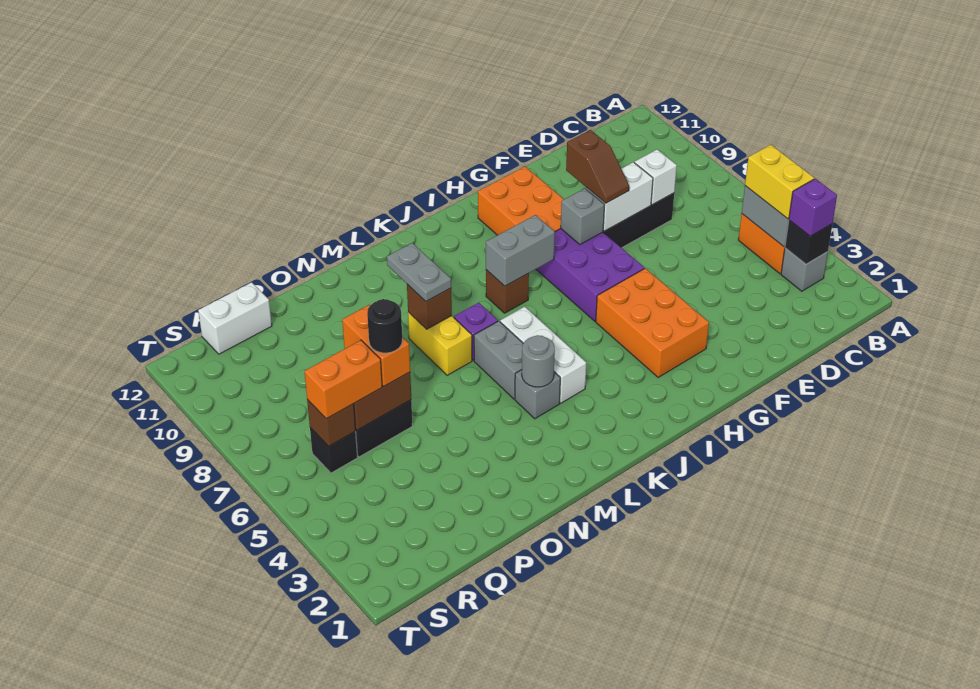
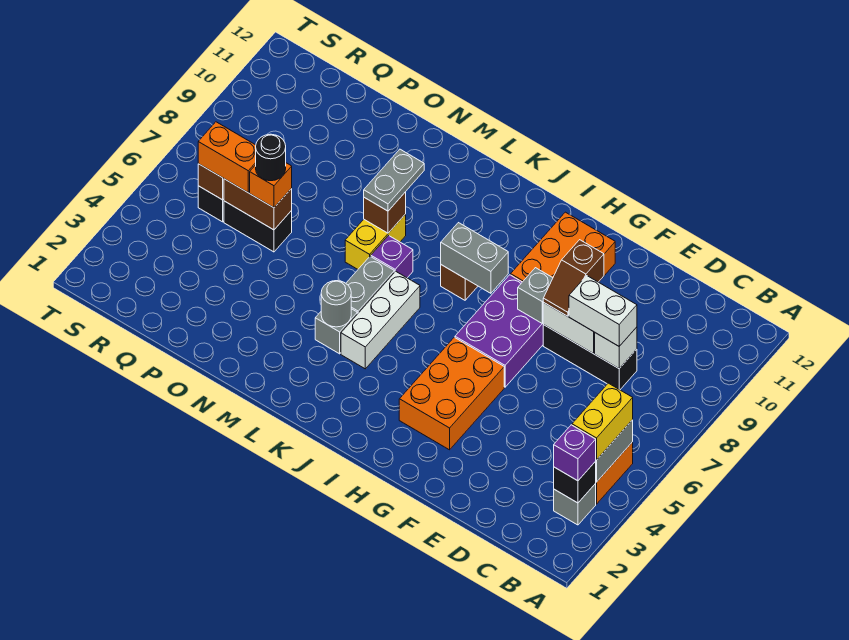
orange 1x2 brick [342,305,410,387] -> orange 1x1 brick [250,163,292,208]
white 1x2 brick [198,282,272,354] -> white 1x2 brick moved to [569,276,637,346]

